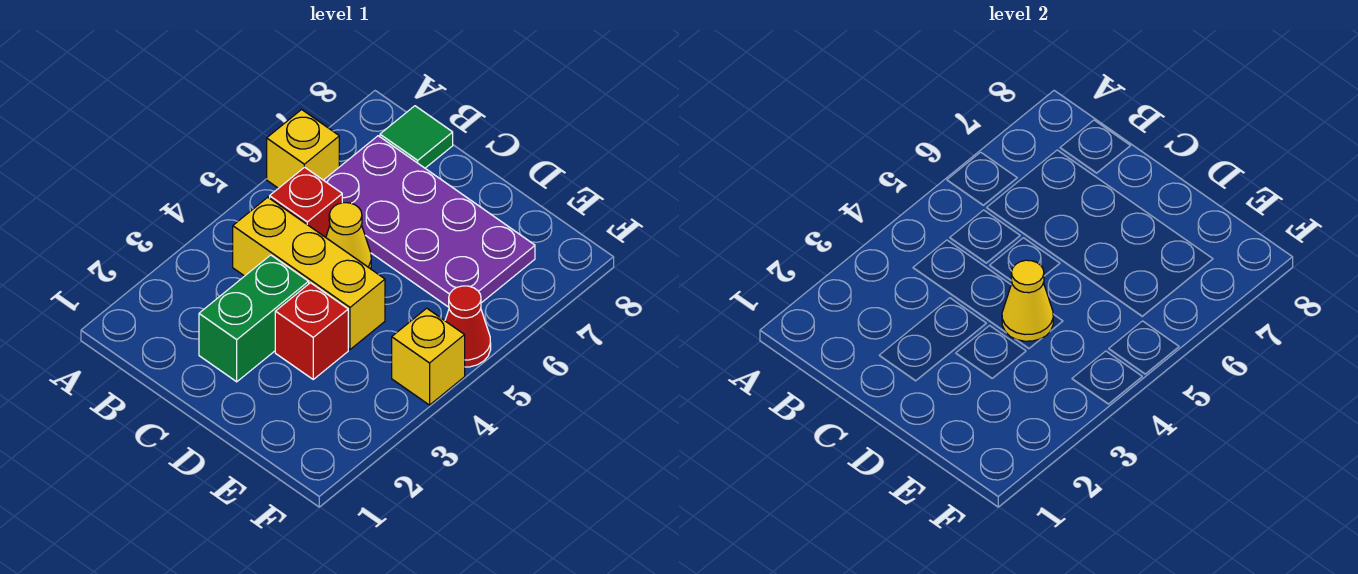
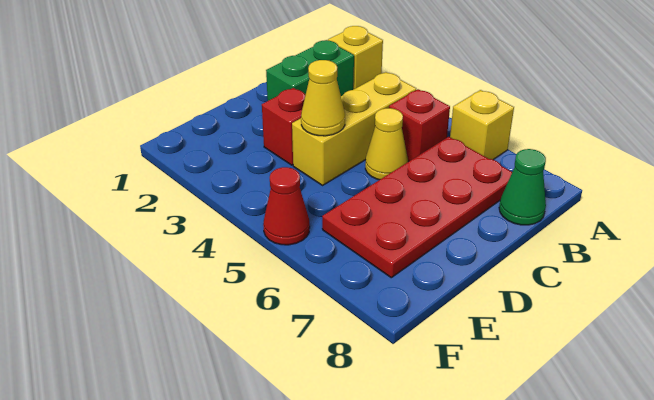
purple 2x4 plate [324,136,535,307] -> red 2x4 plate [322,137,512,278]
green 1x1 tile [380,106,453,168] -> green 1x1 cone [499,149,546,225]
green 1x2 brick [199,255,309,382] -> green 1x2 brick turned to [266,40,354,101]
yellow 1x1 brick [392,308,465,405] -> yellow 1x1 brick moved to [328,26,383,89]

